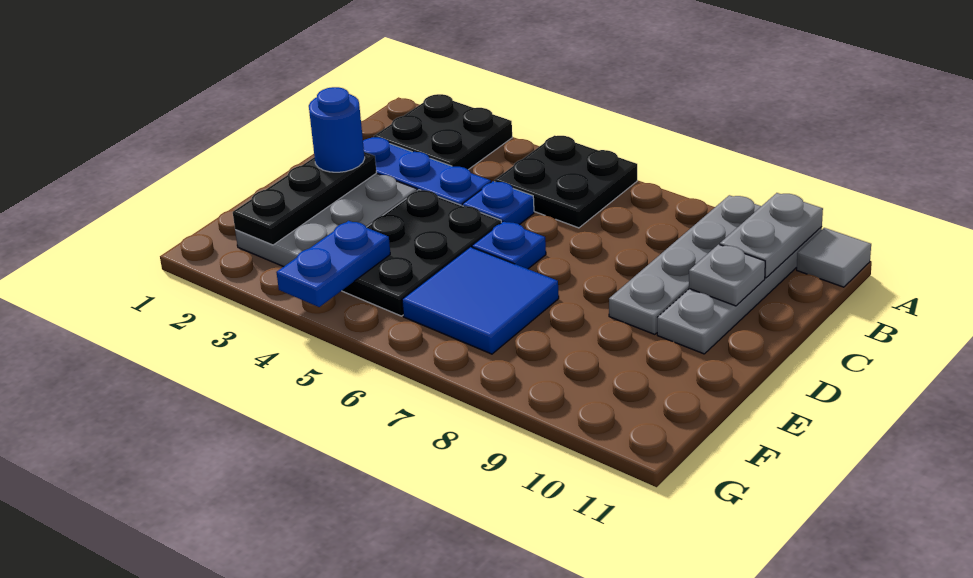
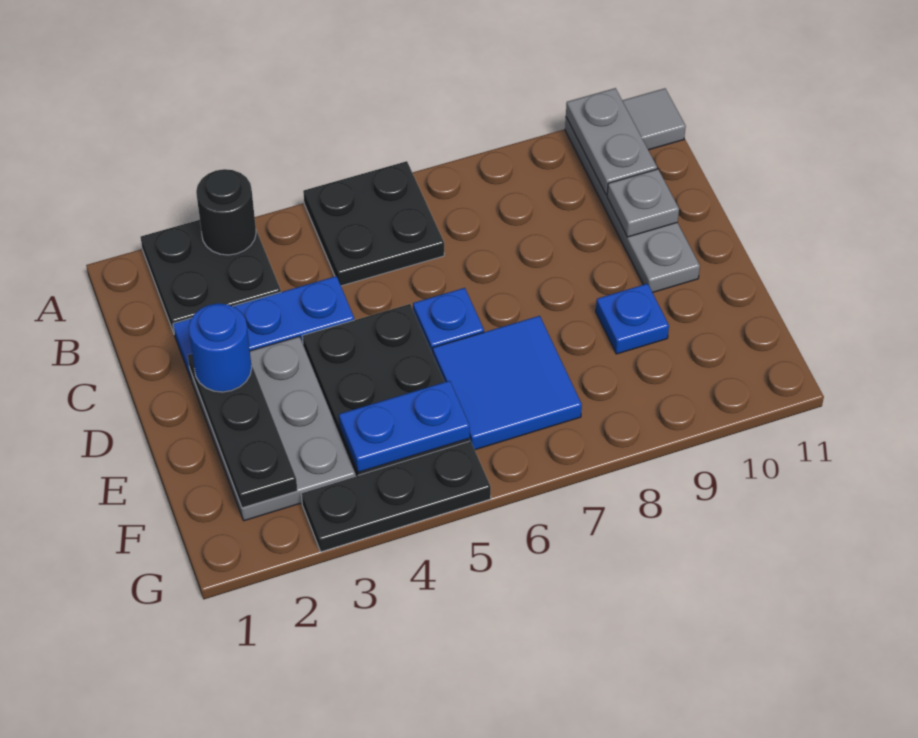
none -> black 1x1 round brick [196,169,256,255]
grey 1x4 plate [609,195,761,334] -> none
blue 1x1 plate [462,181,534,225] -> blue 1x1 plate moved to [596,284,669,354]
blue 1x2 plate [276,221,390,307] -> blue 1x2 plate turned to [339,381,470,472]
none -> black 1x3 plate [301,441,491,552]

